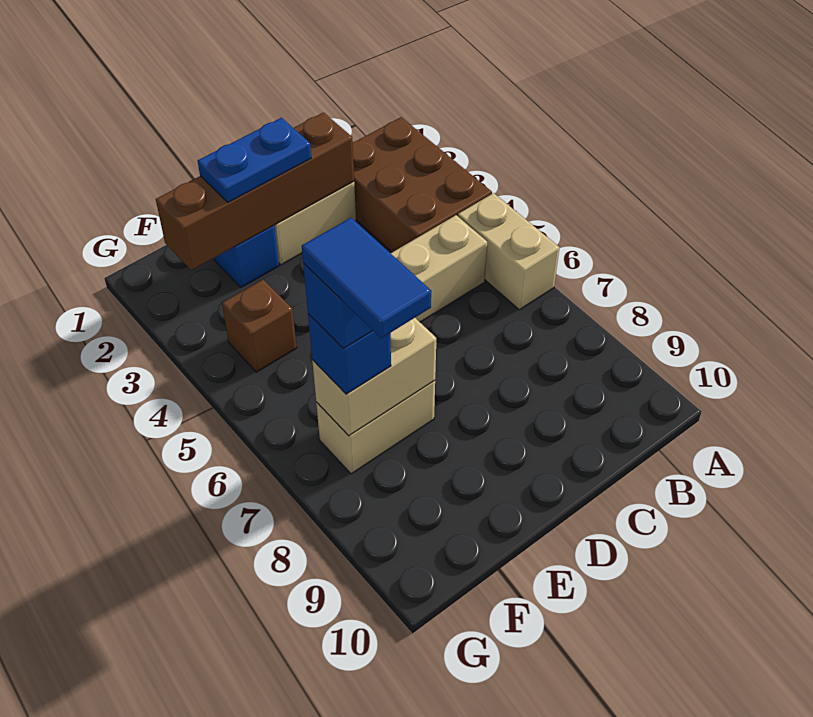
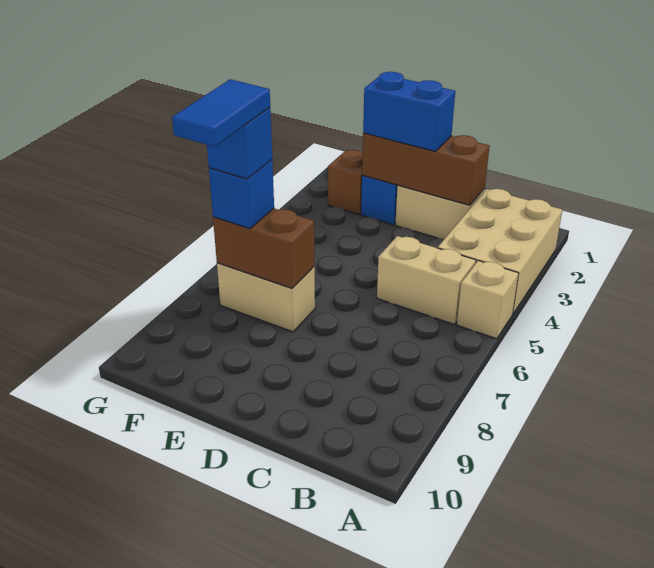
brown 2x3 brick [353,117,492,252] -> tan 2x3 brick [438,189,562,314]
tan 1x2 brick [458,193,560,310] -> tan 1x1 brick [457,261,519,339]
brown 1x4 brick [156,113,354,270] -> brown 1x3 brick [362,133,490,205]
blue 1x2 plate [198,118,311,202] -> blue 1x2 brick [363,72,455,152]
tan 1x2 brick [312,318,436,436] -> brown 1x2 brick [213,208,314,288]
brown 1x1 brick [222,280,297,372] -> brown 1x1 brick moved to [328,150,363,214]

